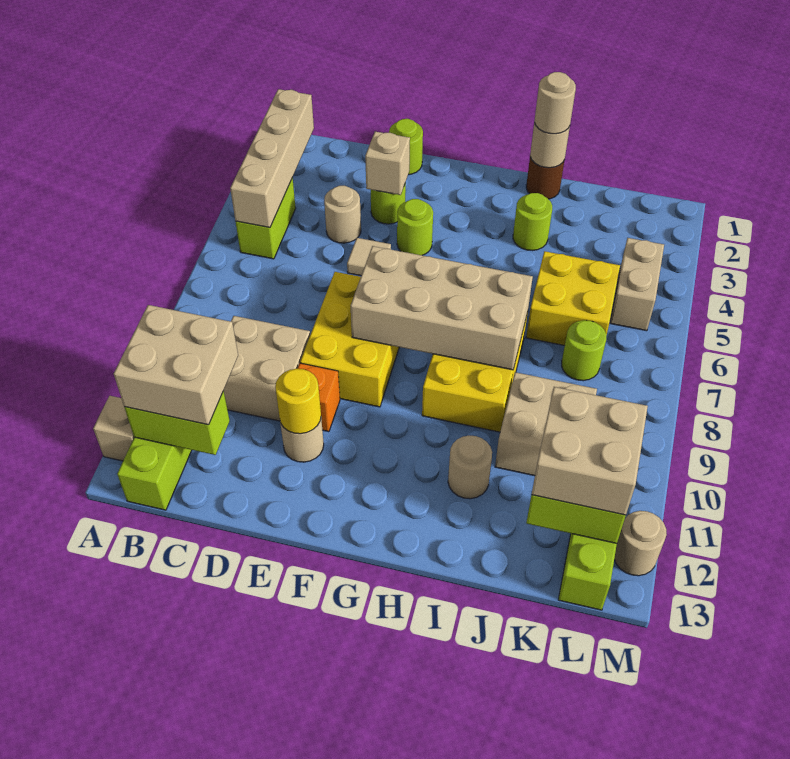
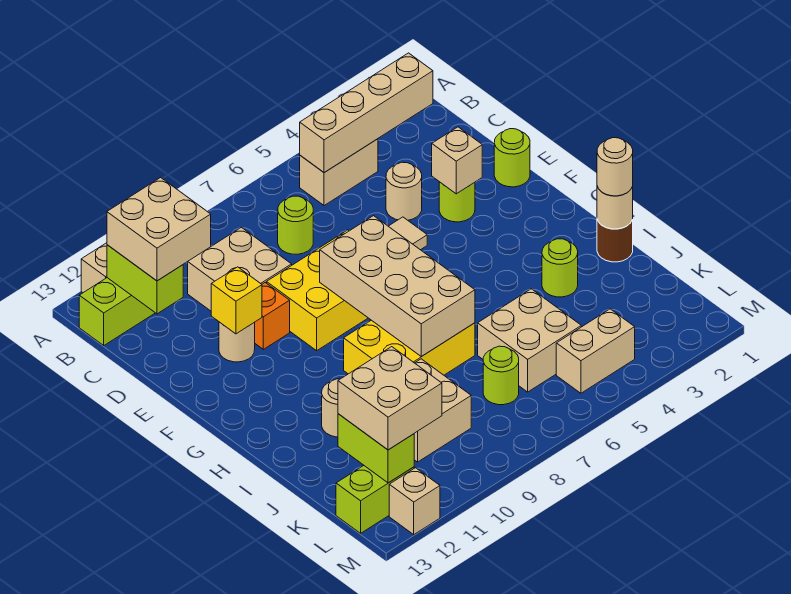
lime 1x2 brick [236,178,296,259] -> tan 1x2 brick [300,139,378,206]
yellow 1x1 round brick [275,369,321,434] -> yellow 1x1 brick [211,267,262,334]
lime 1x1 round brick [397,199,433,255] -> lime 1x1 round brick moved to [278,196,313,254]
yellow 2x2 brick [526,251,620,346] -> tan 2x2 brick [478,289,581,392]
tan 1x1 round brick [614,511,667,576] -> tan 1x1 brick [389,468,440,535]

